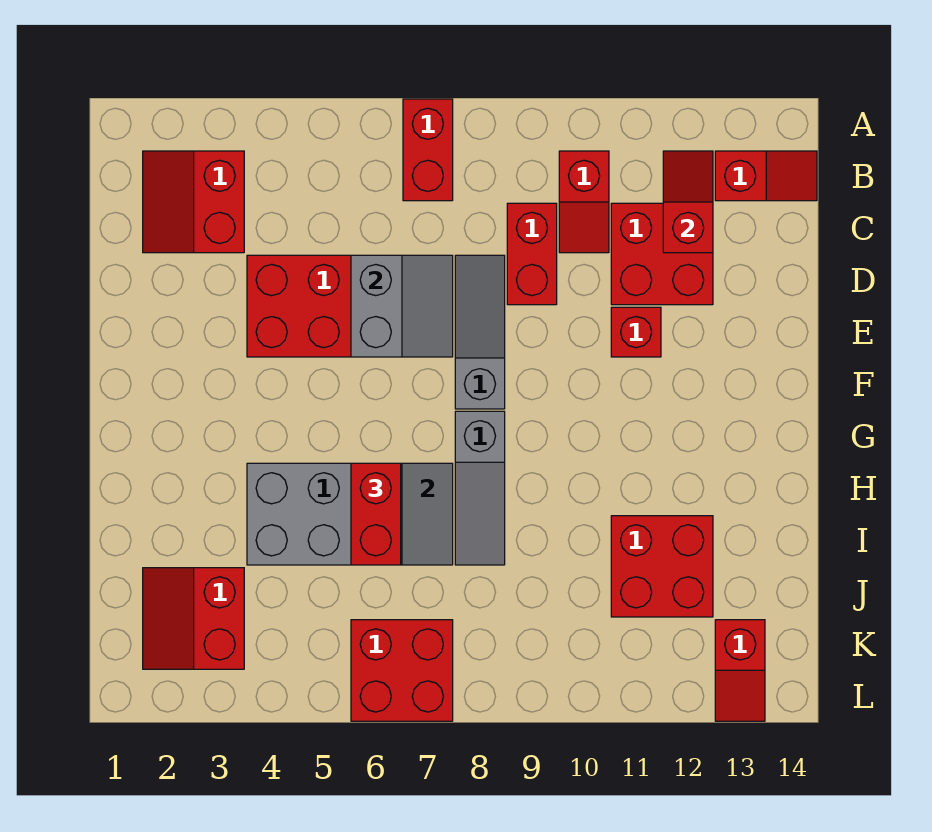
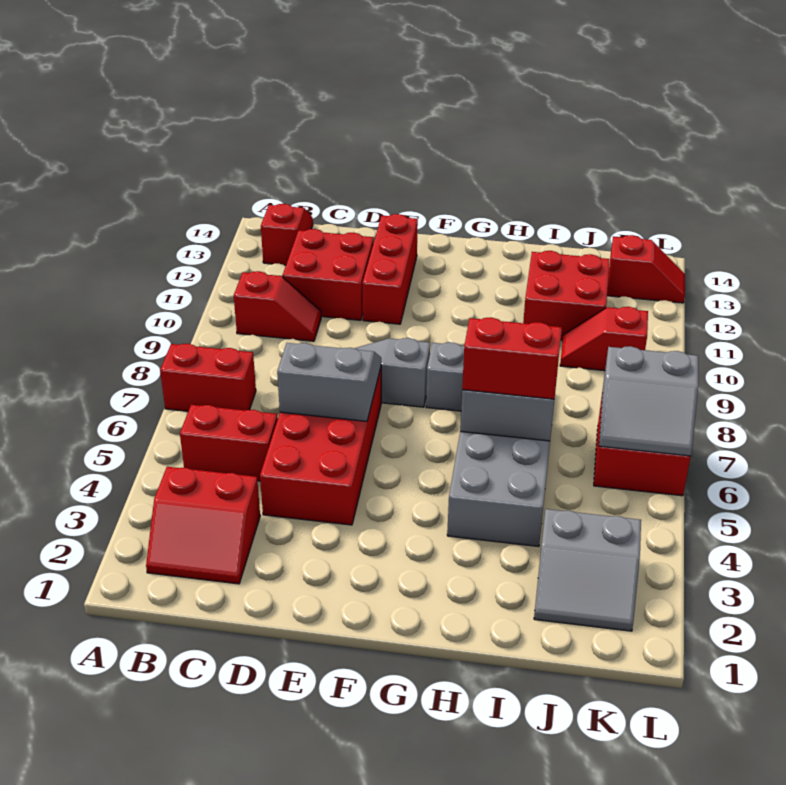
red 1x2 slope [663,151,713,253] -> red 1x2 slope moved to [560,307,648,371]
red 1x2 brick [507,203,557,305] -> red 1x2 brick moved to [180,405,278,481]
red 1x1 brick [611,307,661,357] -> red 1x3 brick [363,214,418,324]
red 2x2 slope [143,568,244,669] -> grey 2x2 slope [534,509,641,631]
none -> grey 2x2 slope [599,346,698,456]

